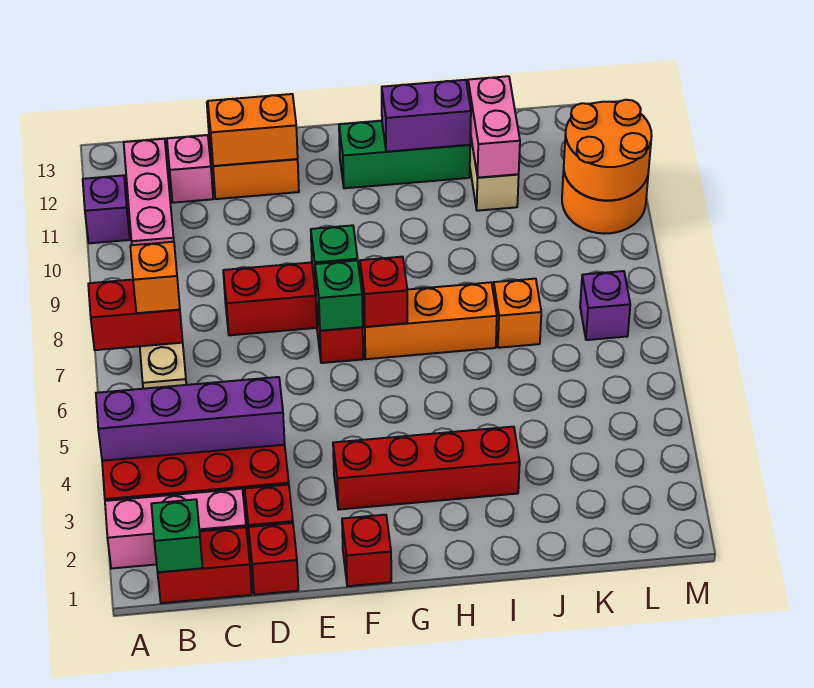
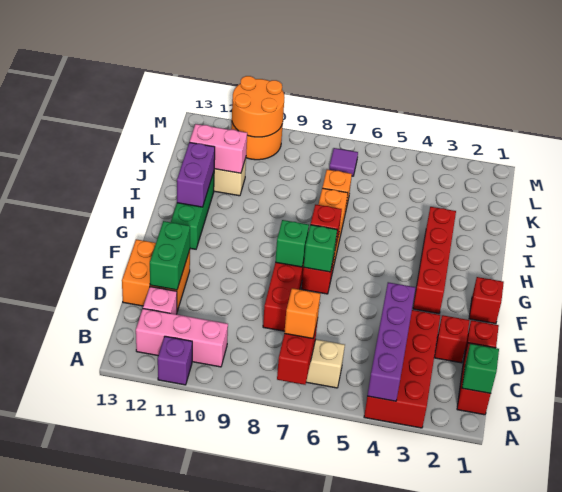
pink 1x3 brick [105,489,246,568] -> none
orange 1x2 brick [208,94,298,166] -> green 1x2 brick [150,221,190,290]
purple 1x1 brick [580,271,630,340] -> purple 1x1 tile [329,148,358,176]

